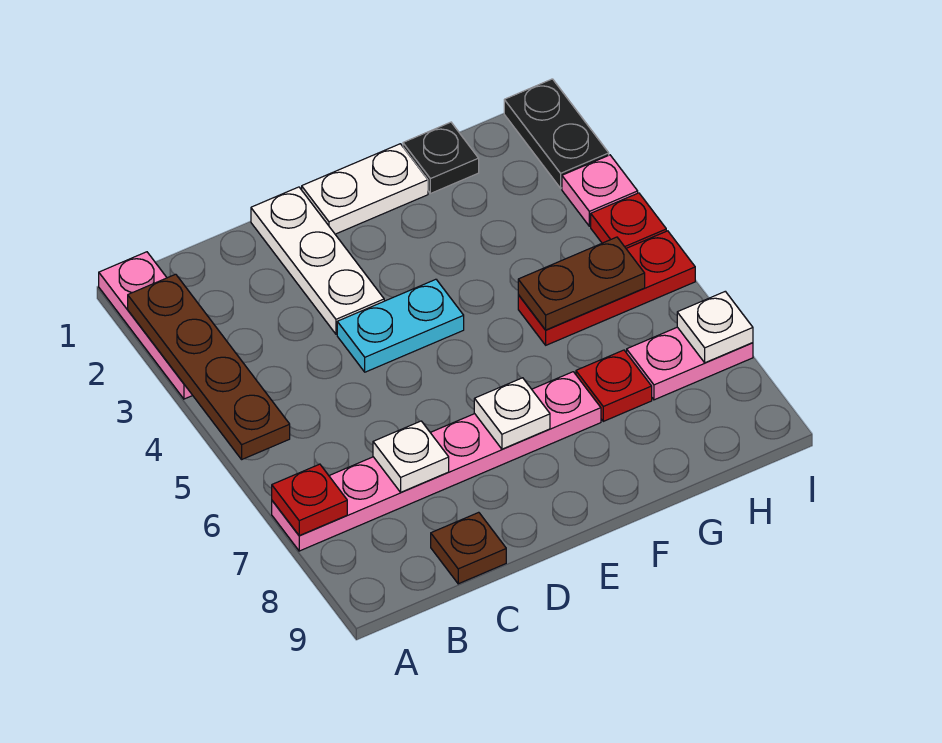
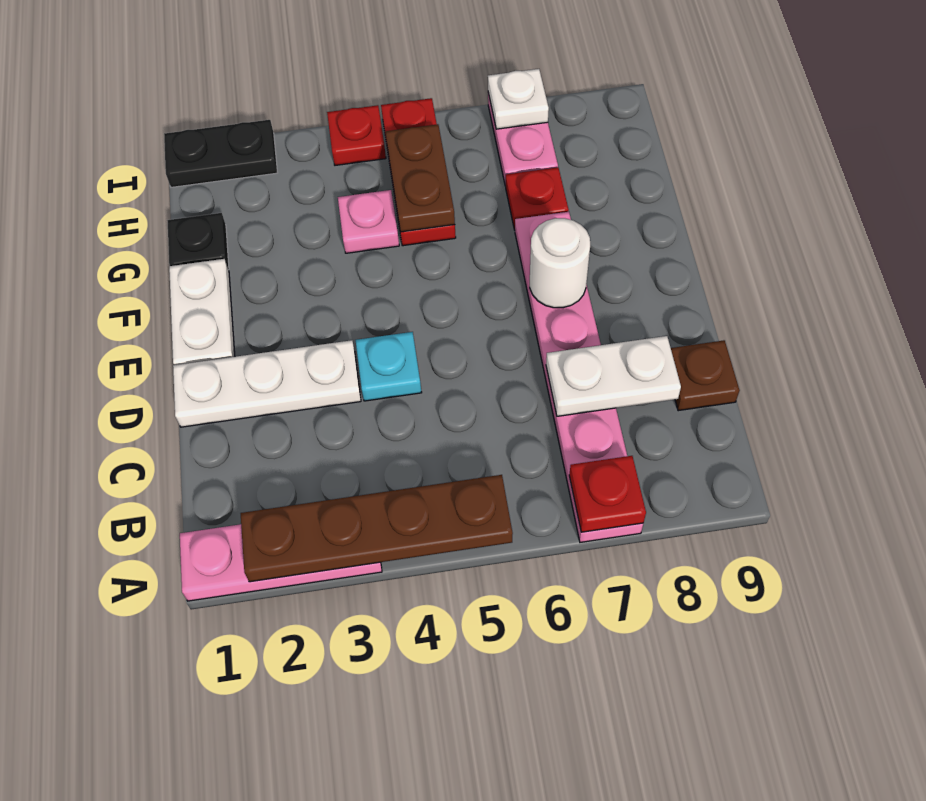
white 1x1 plate [373,421,449,492] -> white 1x2 plate [546,336,681,416]
cyan 1x2 plate [337,279,464,372] -> cyan 1x1 plate [356,332,422,401]
white 1x1 plate [474,378,550,449] -> white 1x1 round brick [530,218,590,308]
pink 1x1 plate [562,155,638,226] -> pink 1x1 plate moved to [338,190,399,253]

